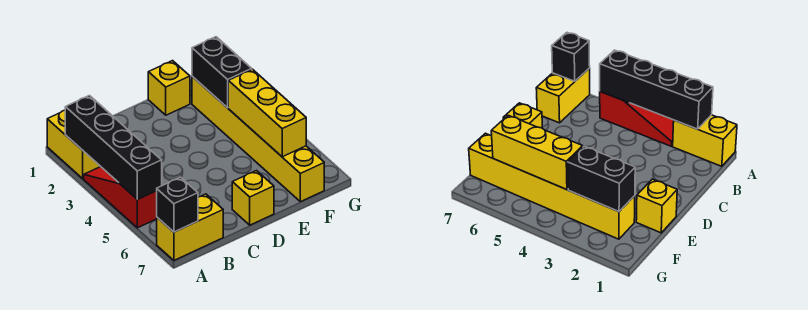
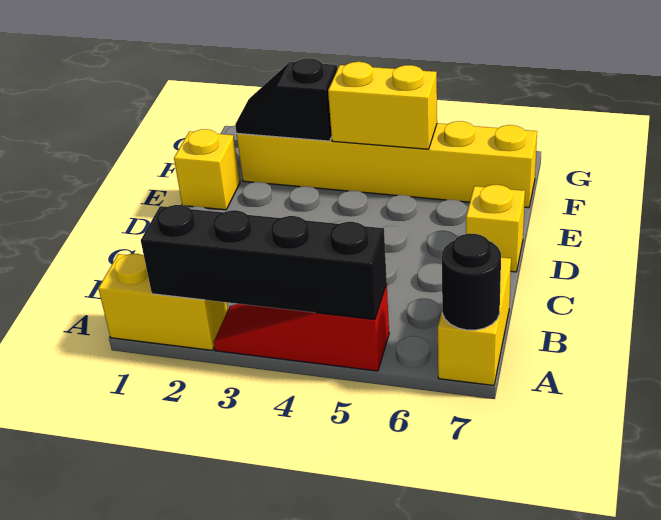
black 1x1 brick [157,177,198,232] -> black 1x1 round brick [442,234,501,330]
black 1x2 brick [192,37,252,108] -> black 1x2 slope [235,58,337,141]
yellow 1x3 brick [228,69,306,157] -> yellow 1x2 brick [328,62,437,149]

